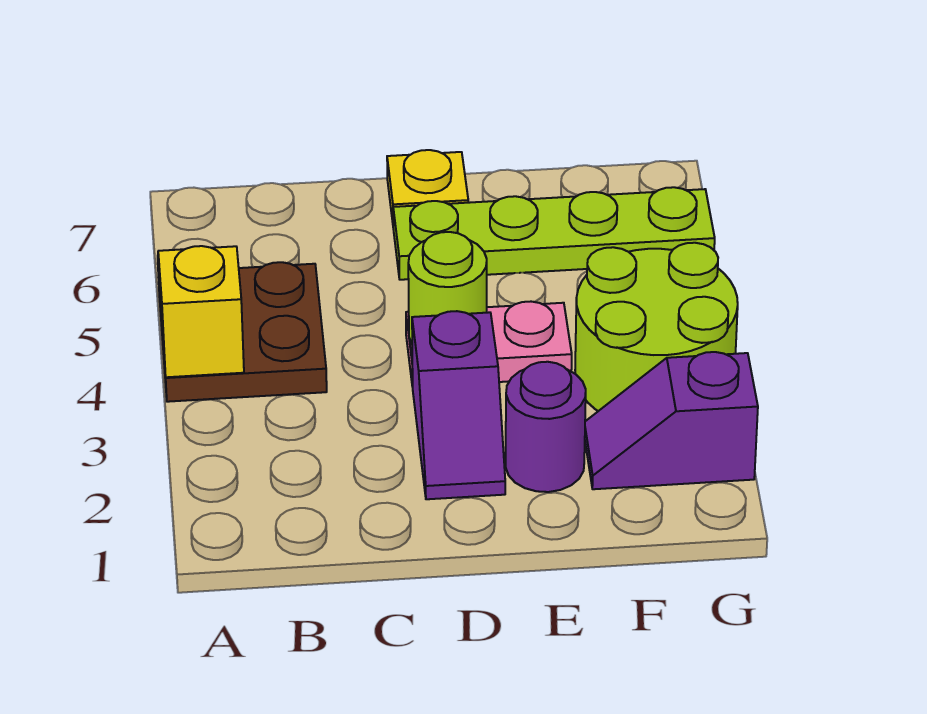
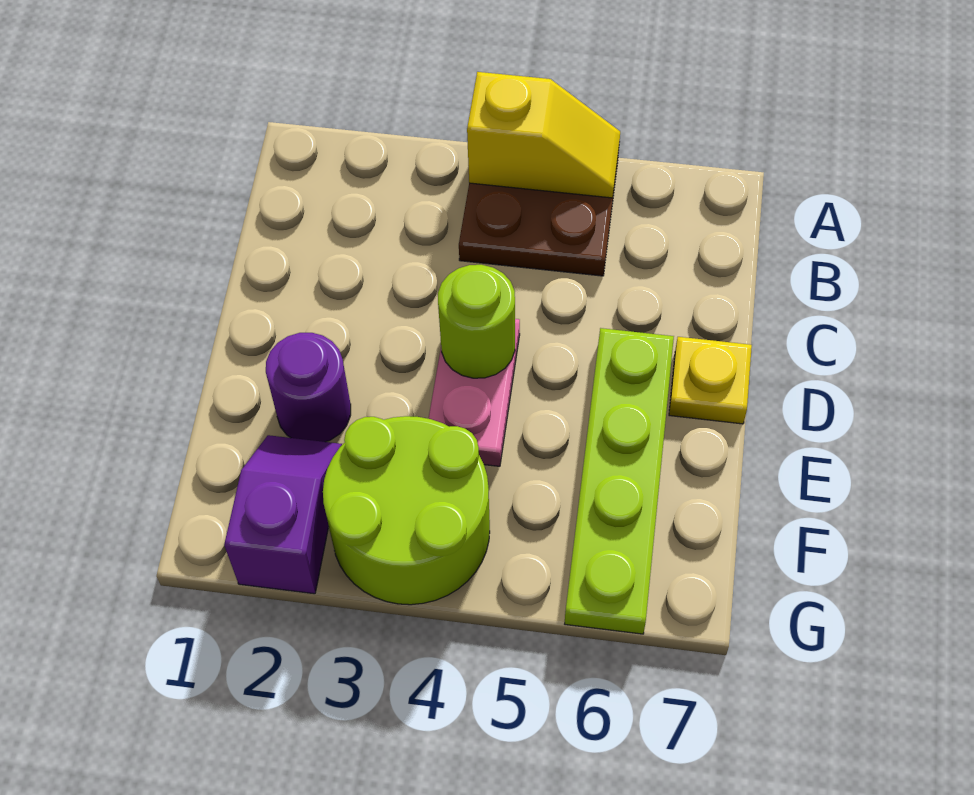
purple 1x2 slope [412,311,505,499] -> none

